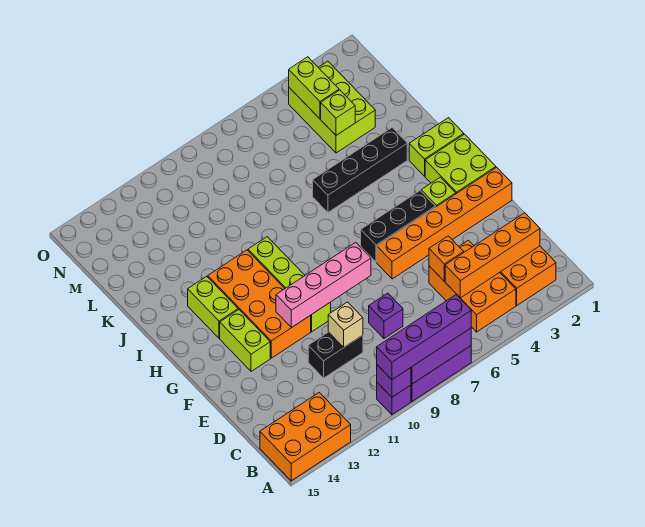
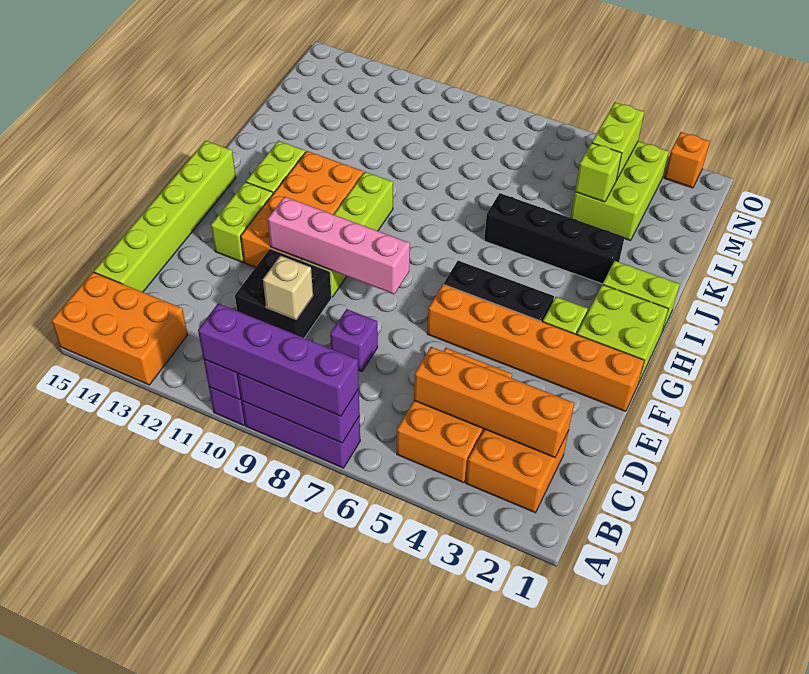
none -> lime 1x6 brick [94,141,236,292]
orange 1x1 brick [429,236,464,281] -> orange 1x1 brick moved to [664,132,710,188]
black 1x2 brick [308,332,363,378] -> black 2x2 brick [235,249,332,338]

